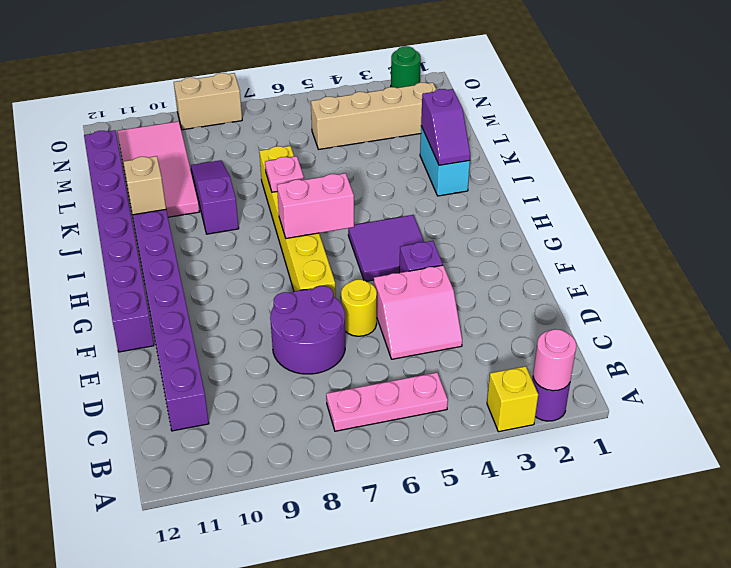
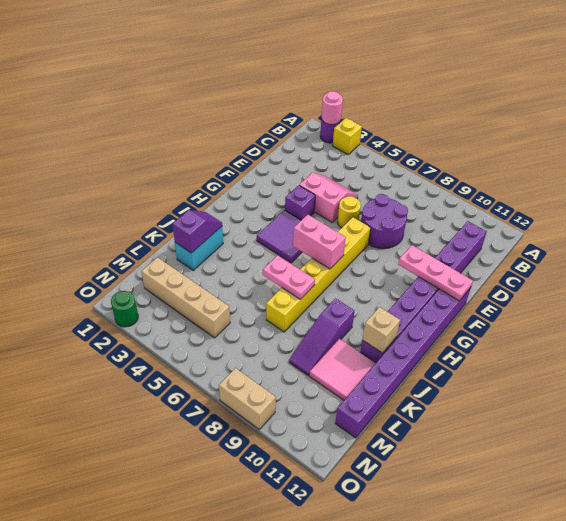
pink 1x3 plate [326,373,448,431] -> pink 1x3 plate moved to [398,245,473,301]
pink 1x1 plate [265,156,304,192] -> pink 1x2 plate [263,255,315,299]
pink 2x4 tile [117,121,199,217] -> pink 2x2 tile [309,339,376,400]

